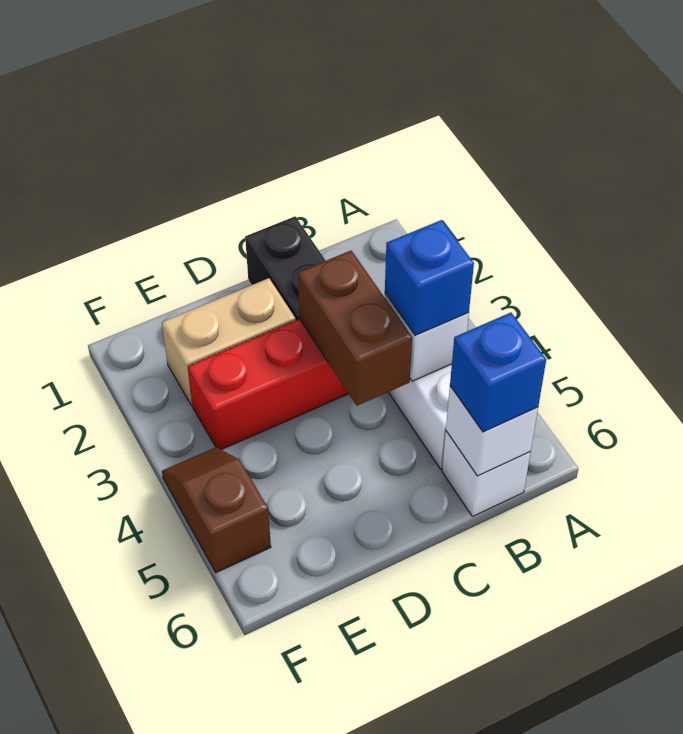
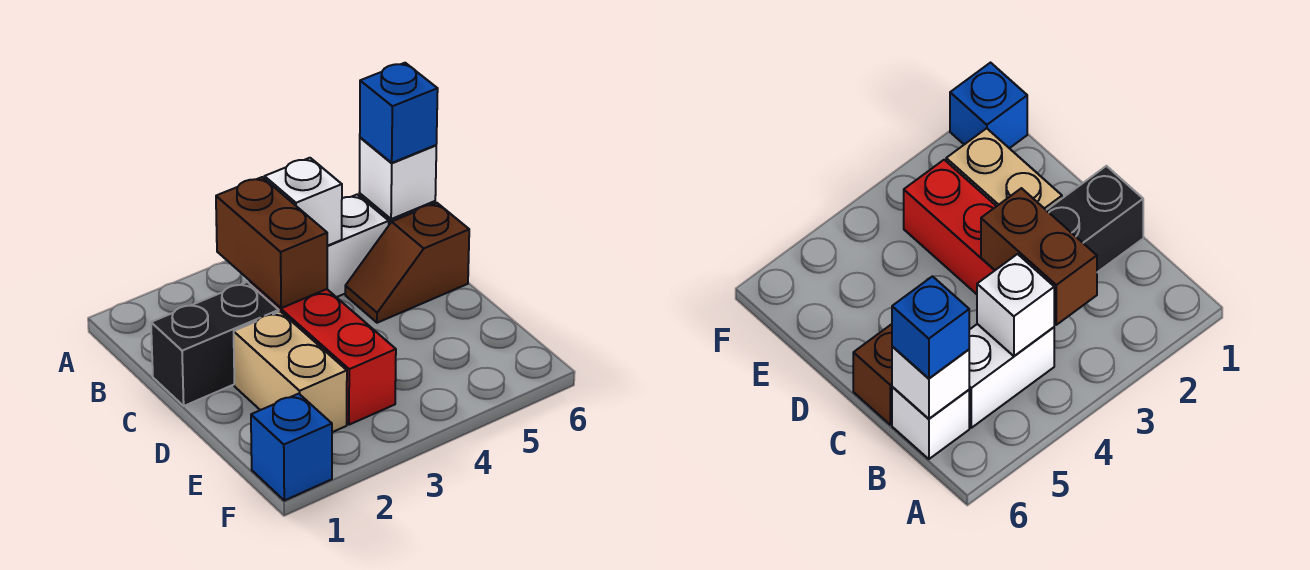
blue 1x1 brick [385,220,474,336] -> blue 1x1 brick moved to [251,394,332,500]
brown 1x2 brick [298,251,412,406] -> brown 1x2 brick turned to [216,177,327,308]
brown 1x2 slope [162,447,271,573] -> brown 1x2 slope moved to [345,203,469,323]

